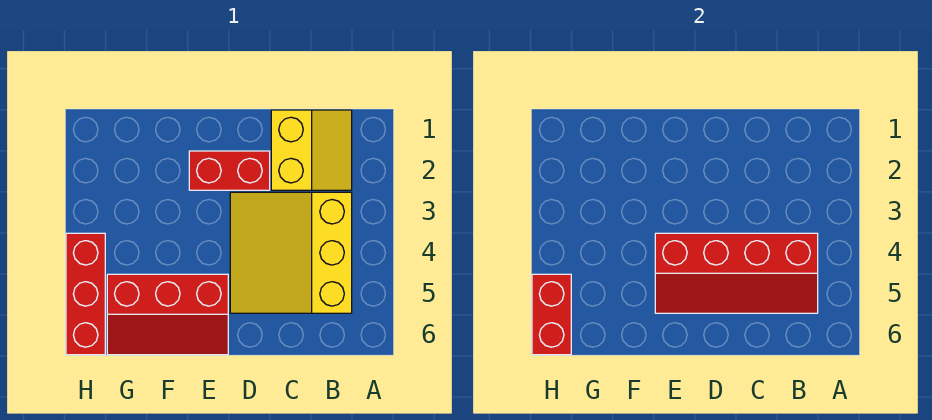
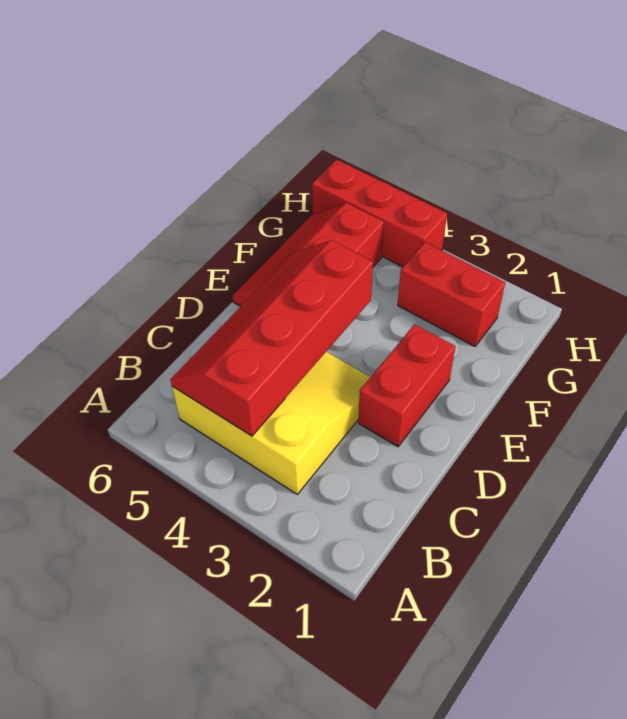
yellow 2x2 slope [271,110,352,190] -> none
red 1x2 brick [532,274,571,355] -> red 1x2 brick moved to [398,242,505,346]

